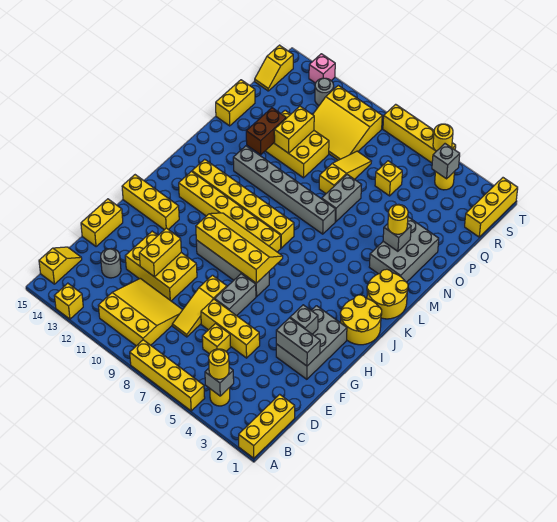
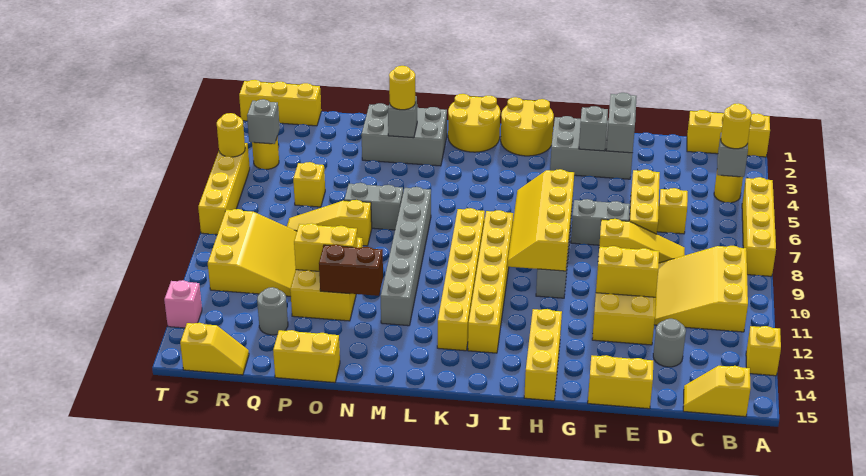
grey 1x1 round brick [315,78,334,105] -> grey 1x1 round brick moved to [257,287,288,335]

